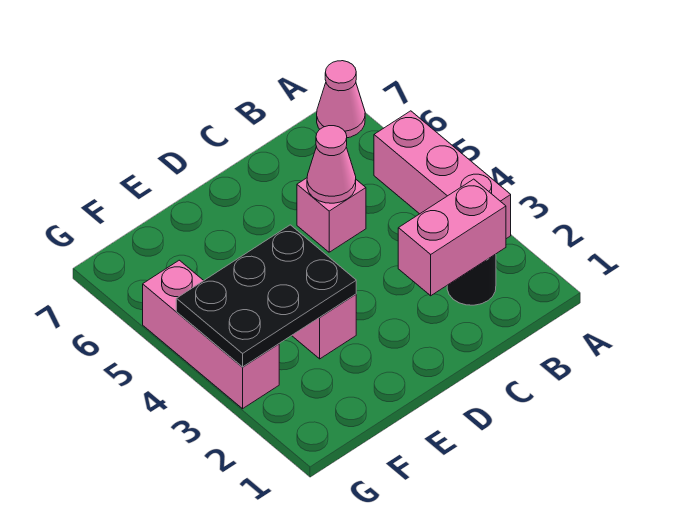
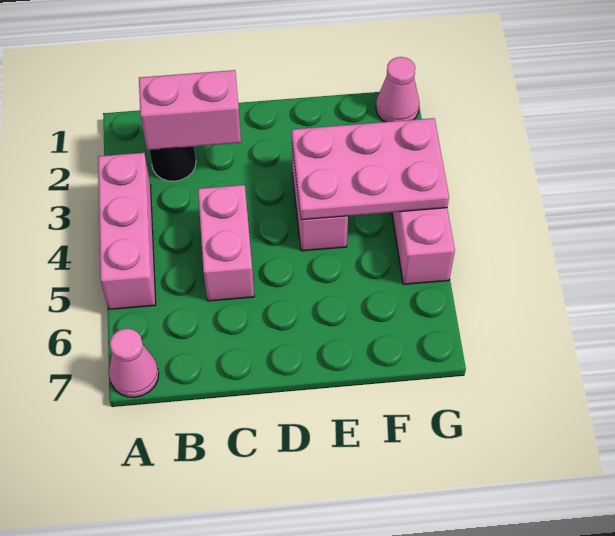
pink 1x1 brick [297,178,366,252] -> pink 1x2 brick [198,185,254,301]
pink 1x1 cone [307,126,356,203] -> pink 1x1 cone moved to [376,57,419,122]
black 2x3 plate [176,225,356,367] -> pink 2x3 plate [292,118,449,220]

